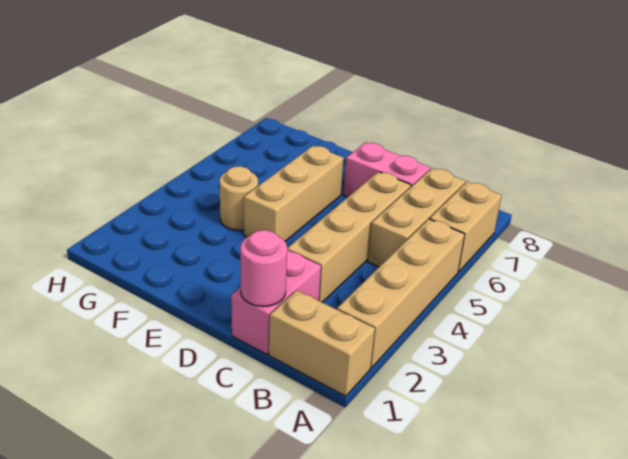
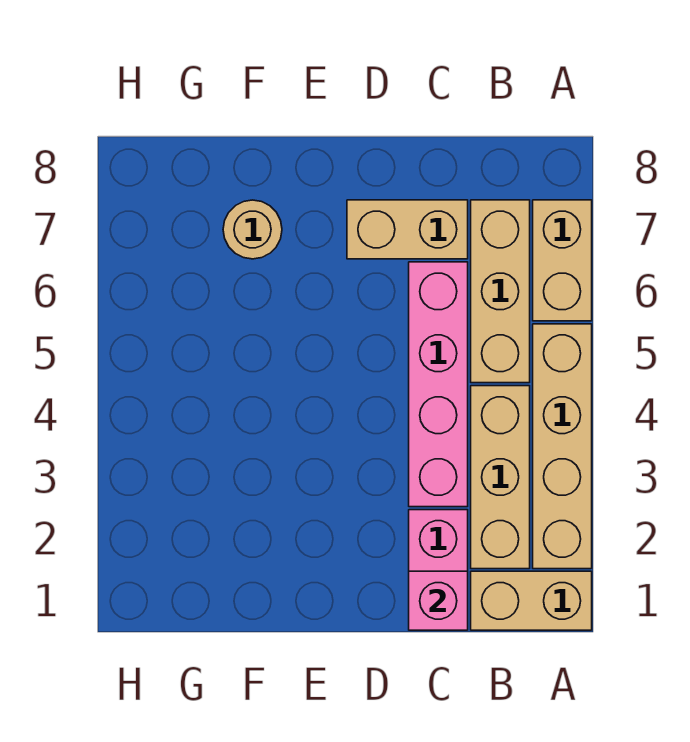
pink 1x1 round brick [240,230,287,307] -> pink 1x1 brick [409,571,468,630]
tan 1x4 brick [287,172,411,302] -> pink 1x4 brick [409,262,468,507]
pink 1x2 brick [343,142,430,197] -> tan 1x2 brick [347,200,468,259]
tan 1x3 brick [244,146,344,241] -> tan 1x3 brick moved to [471,386,530,569]
tan 1x1 round brick [219,166,258,230] -> tan 1x1 round brick moved to [223,200,282,259]

